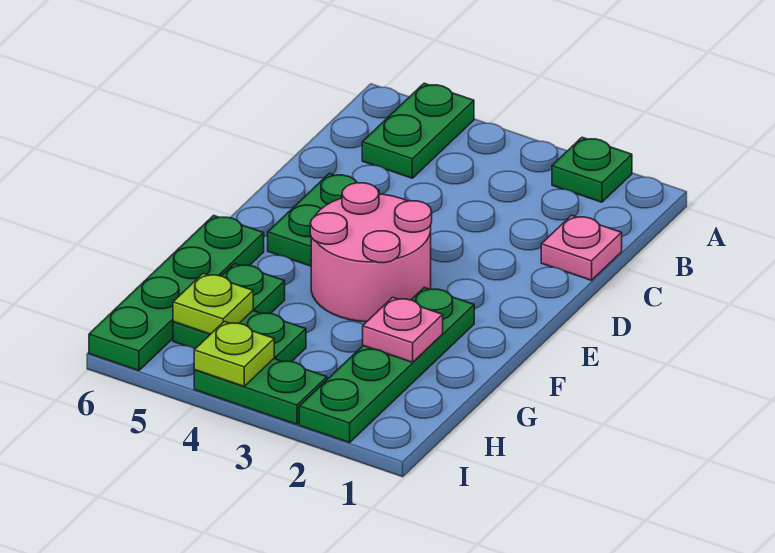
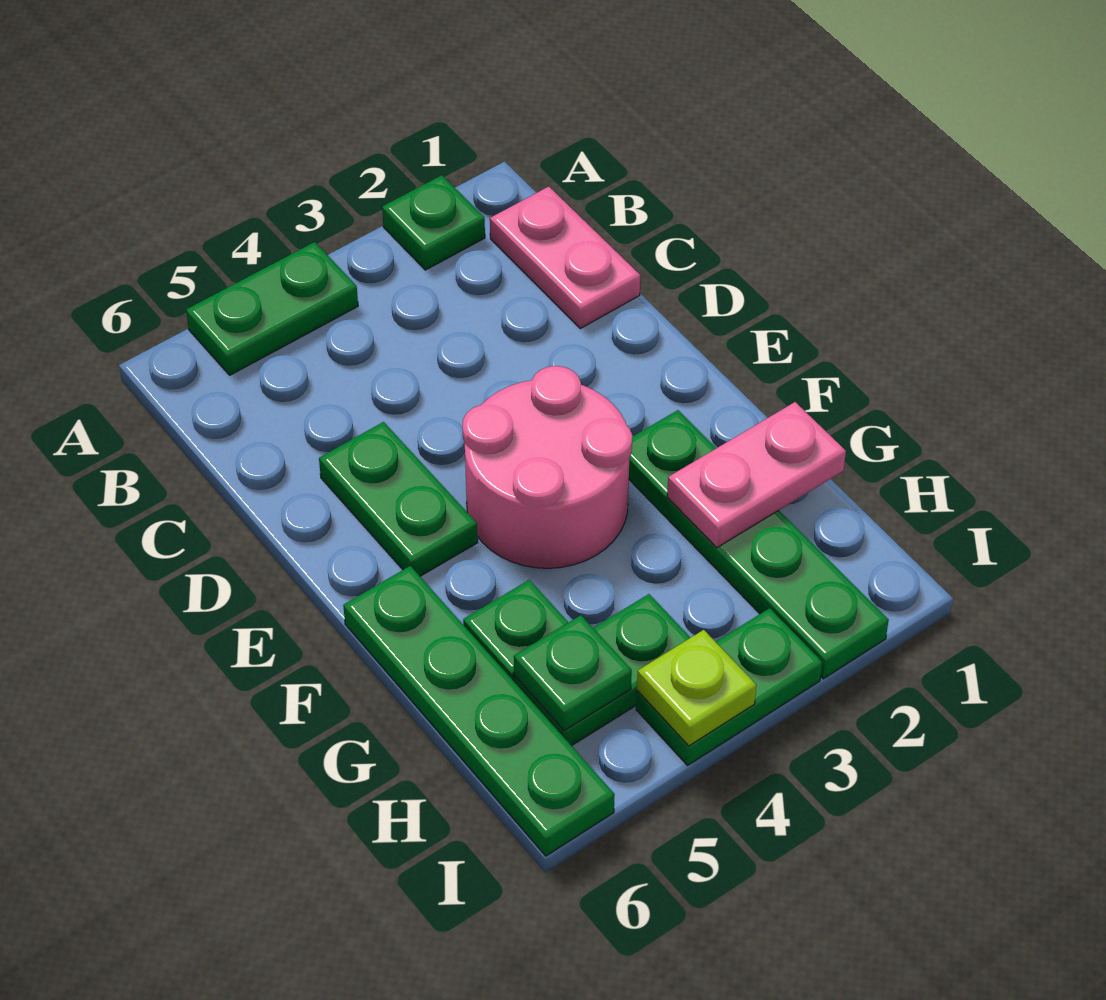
green 1x2 plate [362,83,474,178] -> green 1x2 plate turned to [186,242,358,375]
pink 1x1 plate [541,215,622,280] -> pink 1x2 plate [490,187,640,329]
pink 1x1 plate [363,297,443,362] -> pink 1x2 plate [667,402,846,548]
lime 1x1 plate [173,273,253,334] -> green 1x1 plate [514,615,632,731]

